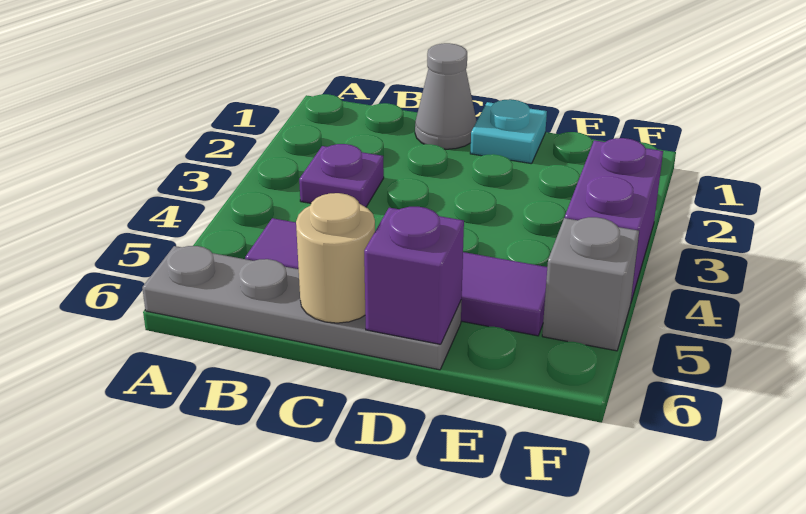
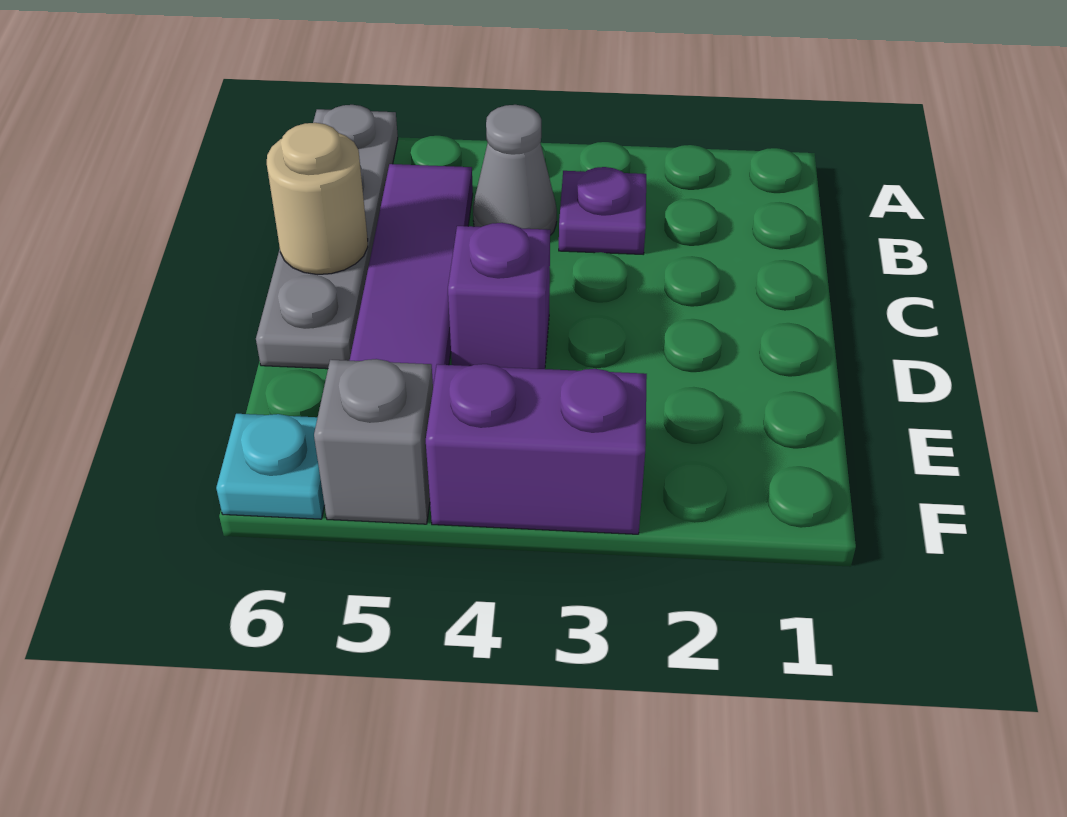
grey 1x1 cone [415,43,477,149] -> grey 1x1 cone moved to [473,105,557,235]
cyan 1x1 plate [470,99,547,164] -> cyan 1x1 plate moved to [216,414,325,519]
purple 1x1 brick [364,207,464,344] -> purple 1x1 brick moved to [448,223,550,369]

